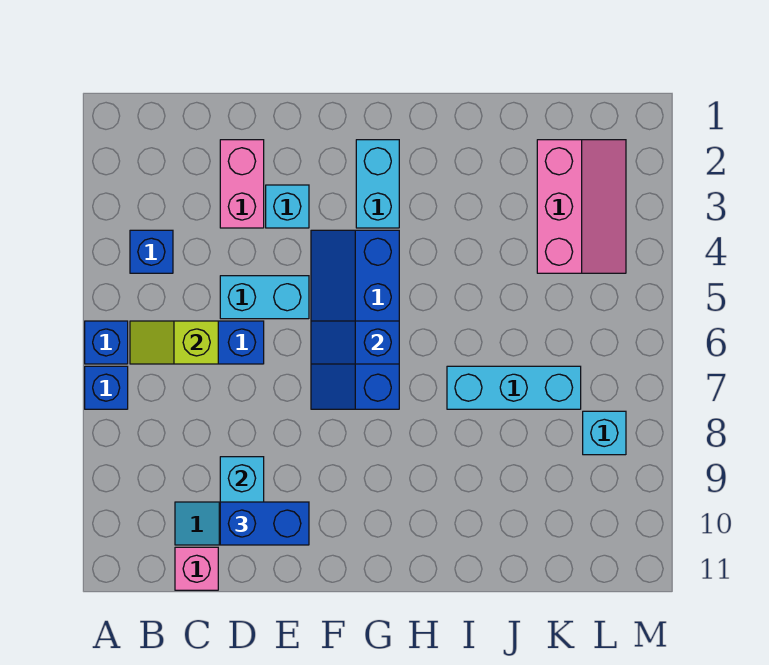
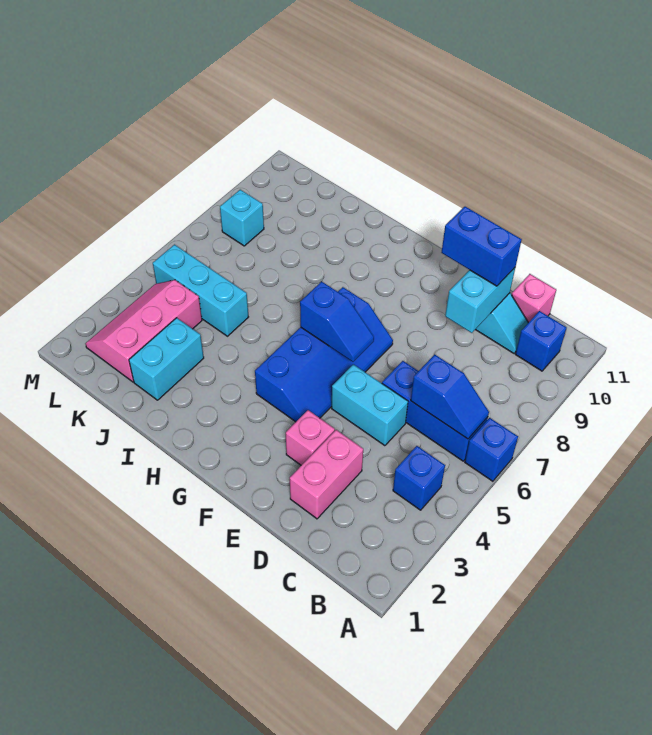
blue 1x1 brick [85,366,128,409] -> blue 1x1 brick moved to [515,311,567,371]
lime 1x2 slope [130,321,218,364] -> blue 1x2 slope [411,355,489,439]
cyan 1x1 brick [266,185,309,228] -> pink 1x1 brick [286,410,335,465]
cyan 1x2 brick [356,140,399,228] -> cyan 1x2 brick moved to [129,318,204,400]
cyan 1x3 brick [447,366,581,409] -> cyan 1x3 brick moved to [153,245,248,336]

